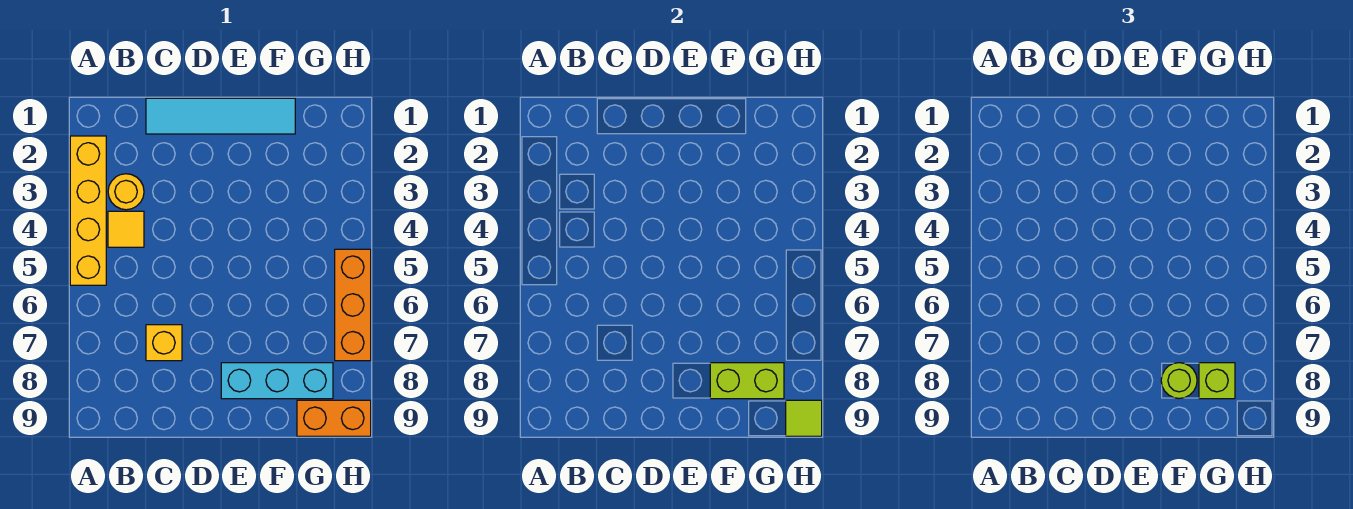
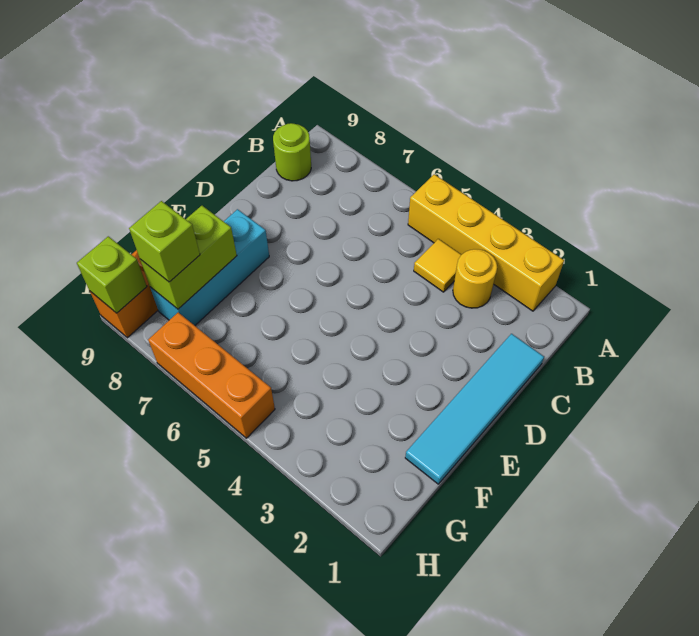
yellow 1x1 brick [146,325,182,361] -> none
lime 1x1 round brick [1161,363,1197,399] -> lime 1x1 round brick moved to [273,123,311,181]
lime 1x1 tile [786,400,822,436] -> lime 1x1 brick [77,236,147,313]

